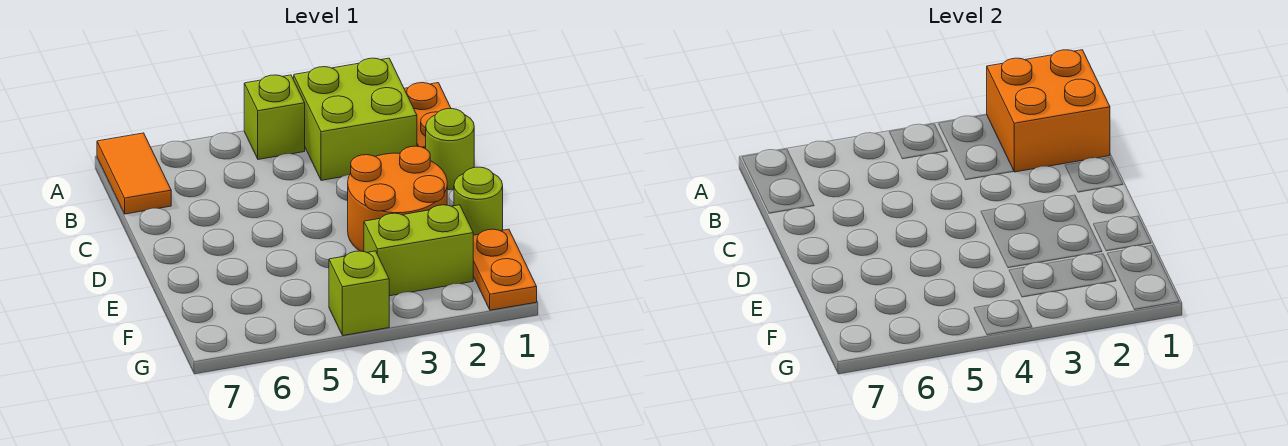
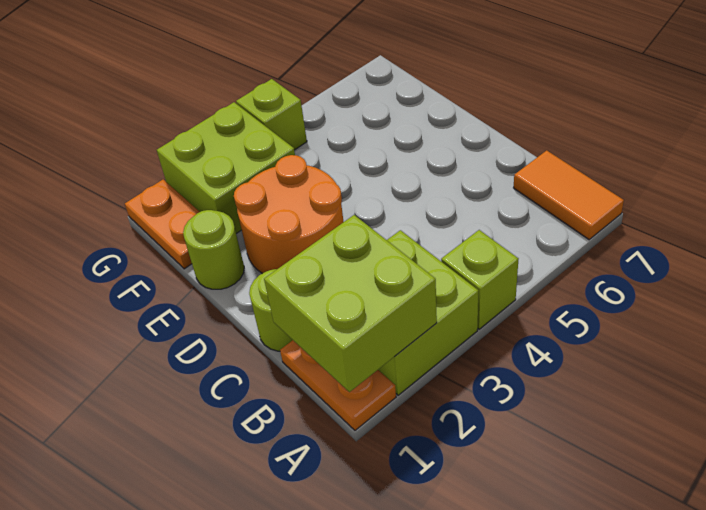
orange 2x2 brick [987,50,1110,172] -> lime 2x2 brick [264,215,437,392]
lime 1x2 brick [364,205,473,296] -> lime 2x2 brick [157,102,295,234]

